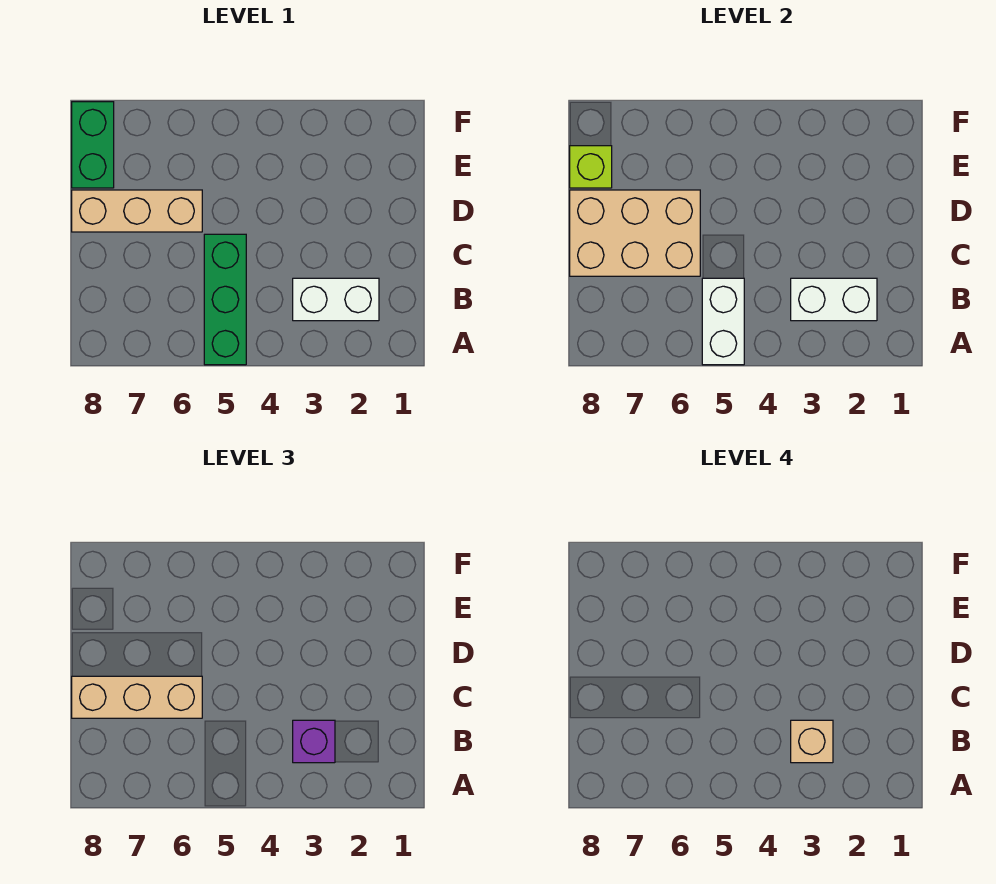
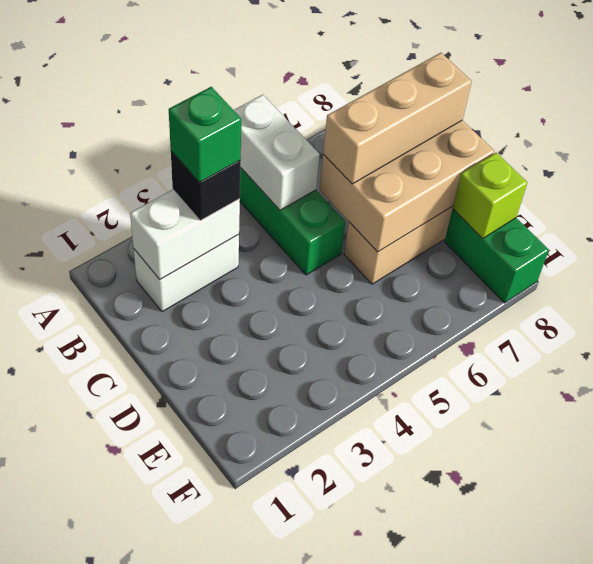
purple 1x1 brick [293,720,335,763] -> black 1x1 brick [171,151,241,221]
tan 1x1 brick [791,720,833,763] -> green 1x1 brick [169,87,241,183]

